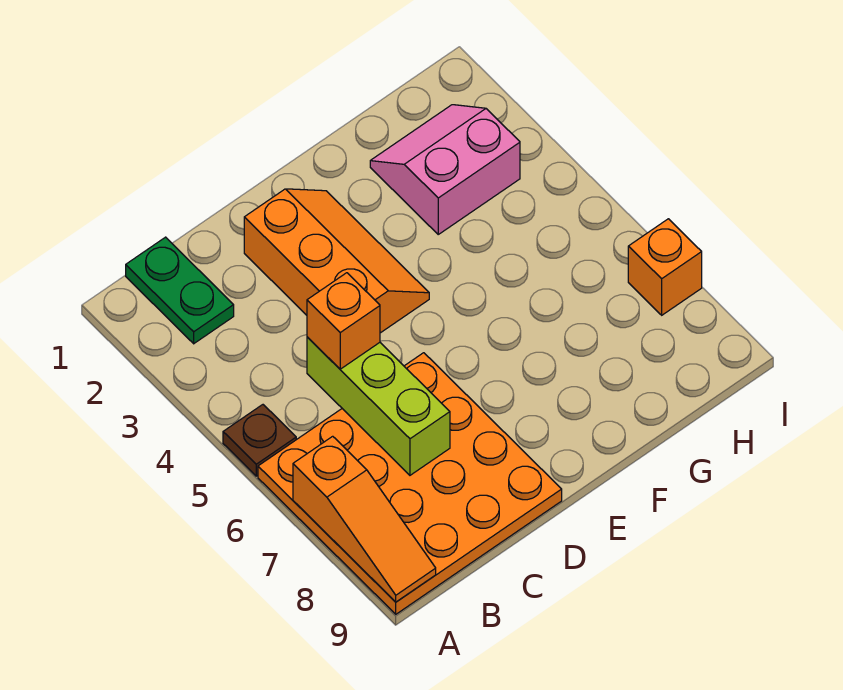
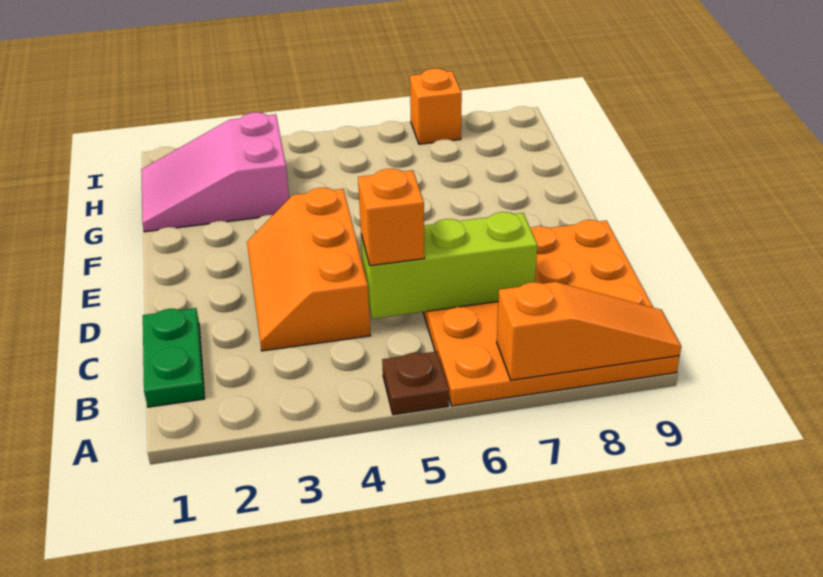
green 1x2 plate [126,237,234,344] -> green 1x2 plate turned to [143,308,205,407]
orange 2x3 slope [244,189,429,333] -> orange 2x3 slope turned to [247,188,371,351]
pink 2x2 slope [370,105,520,234] -> pink 2x3 slope [141,112,289,232]

